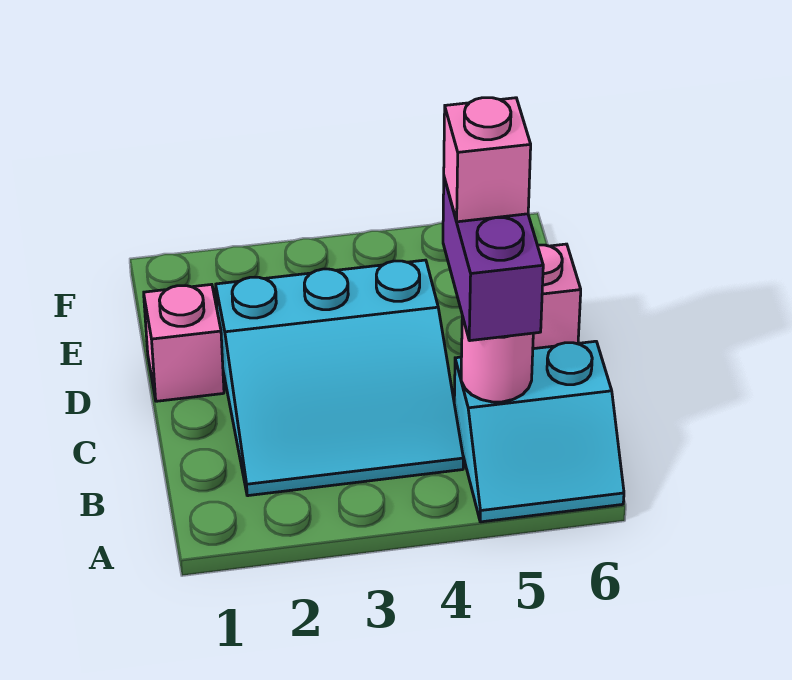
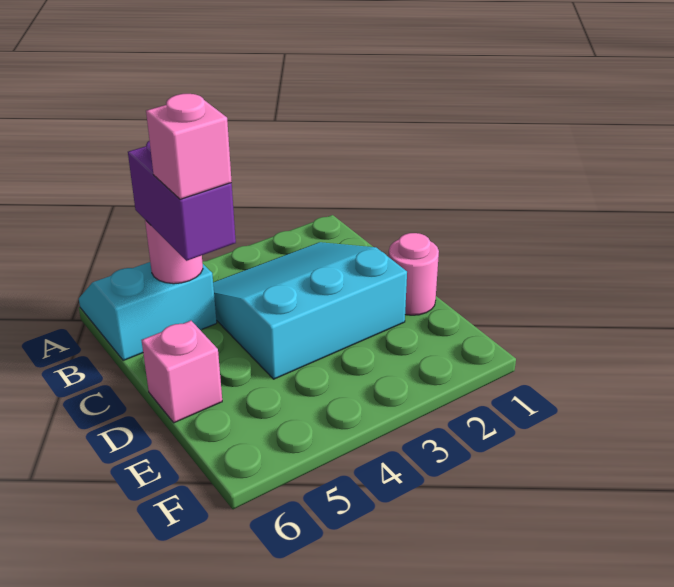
pink 1x1 brick [144,284,224,401] -> pink 1x1 round brick [389,233,439,315]

